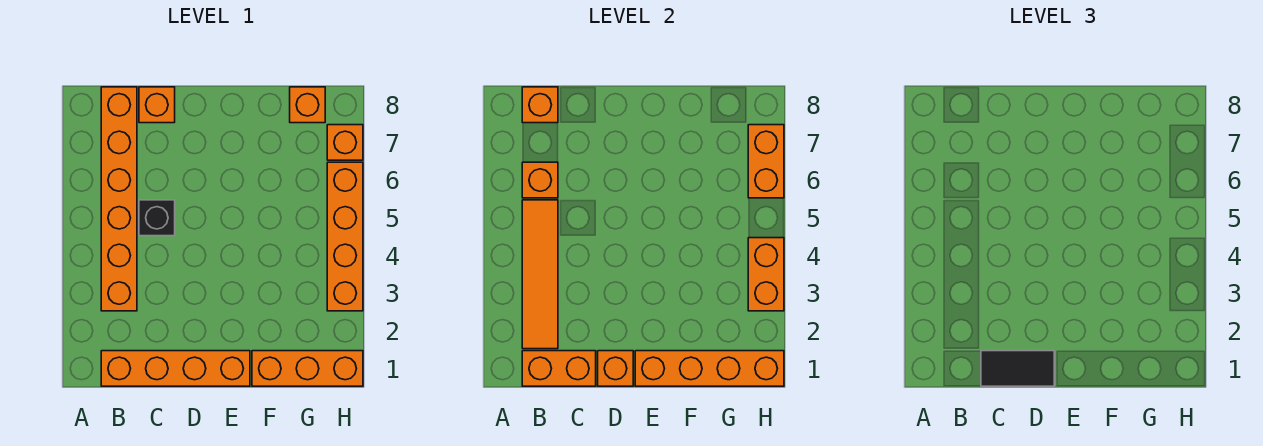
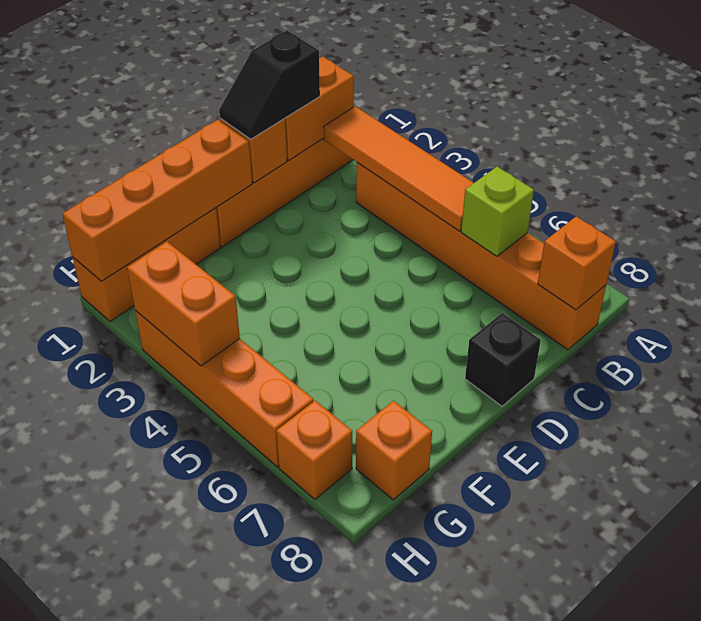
orange 1x1 brick [522,162,558,198] -> lime 1x1 brick [461,167,534,256]
black 1x2 tile [981,351,1054,386] -> black 1x2 slope [219,31,320,139]
black 1x1 brick [139,200,175,236] -> black 1x1 brick moved to [465,313,541,406]
orange 1x1 brick [139,87,175,123] -> none
orange 1x2 brick [748,125,784,198] -> none

